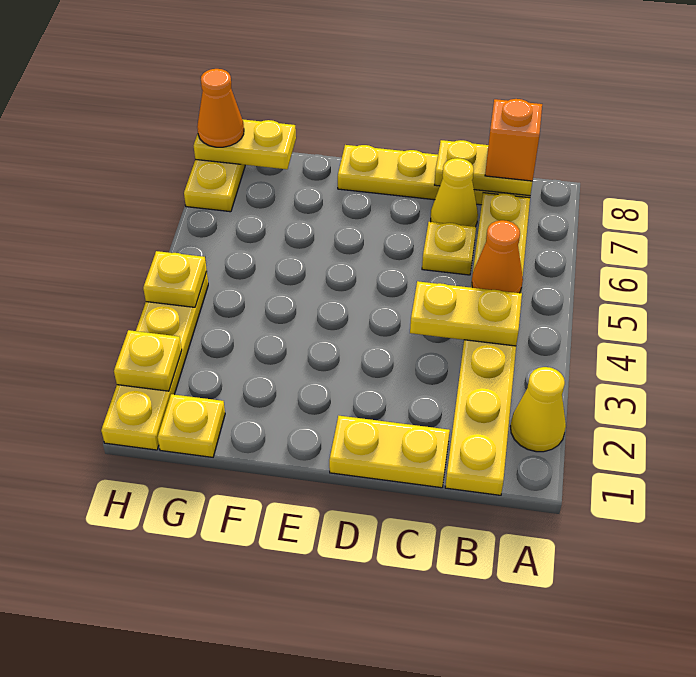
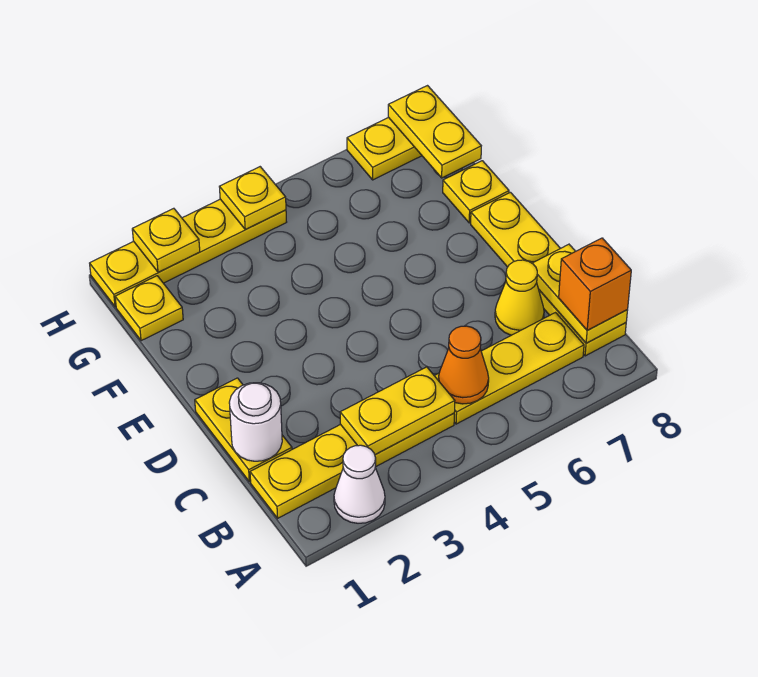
yellow 1x1 cone [510,367,566,452] -> white 1x1 cone [334,445,385,523]
yellow 1x2 plate [410,281,522,346] -> yellow 1x2 plate turned to [340,367,455,455]
none -> white 1x1 round brick [229,383,282,461]
yellow 1x1 plate [422,222,476,275] -> yellow 1x1 plate moved to [443,161,509,223]
orange 1x1 cone [197,69,244,147] -> none

